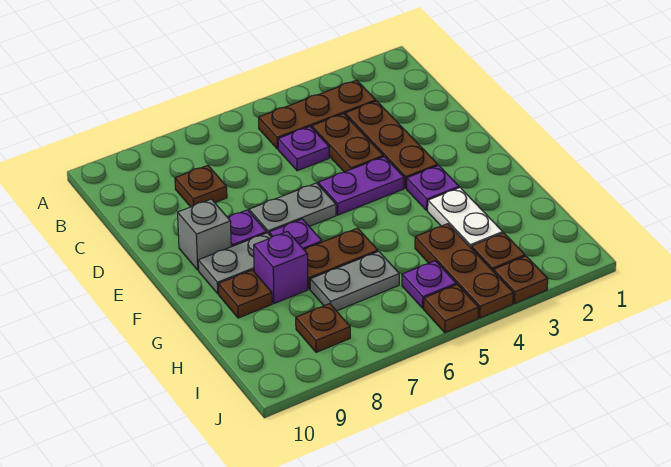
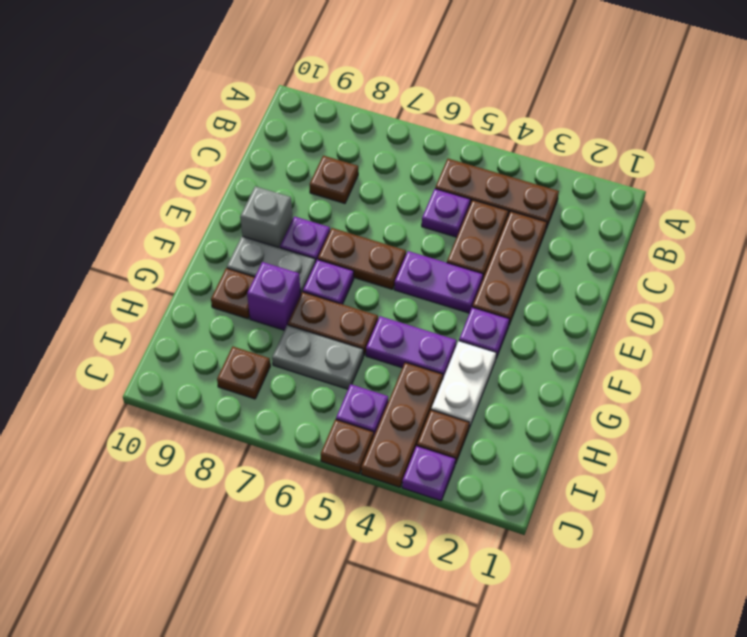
grey 1x2 plate [249,183,336,234] -> brown 1x2 plate [318,228,406,289]
none -> purple 1x2 plate [366,316,457,378]
brown 1x1 plate [493,256,548,304] -> purple 1x1 plate [402,446,455,501]

